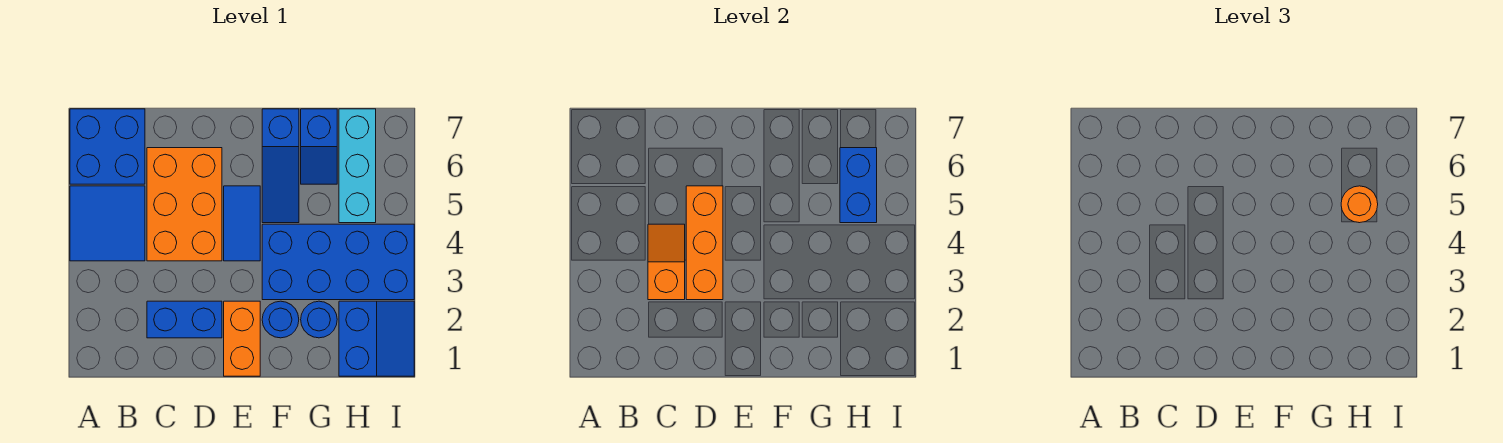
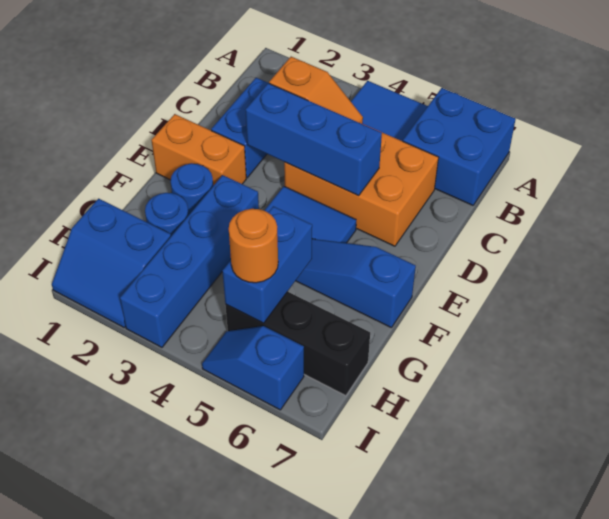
orange 1x3 brick [686,186,723,300] -> blue 1x3 brick [245,83,382,196]
blue 2x4 brick [262,224,414,300] -> blue 1x4 brick [120,175,259,347]
blue 1x2 slope [301,109,337,184] -> blue 1x2 slope moved to [202,326,304,410]
cyan 1x3 brick [339,109,376,223] -> black 1x3 brick [225,292,370,396]
blue 1x2 brick [840,148,877,223] -> blue 1x2 brick turned to [222,206,312,323]

